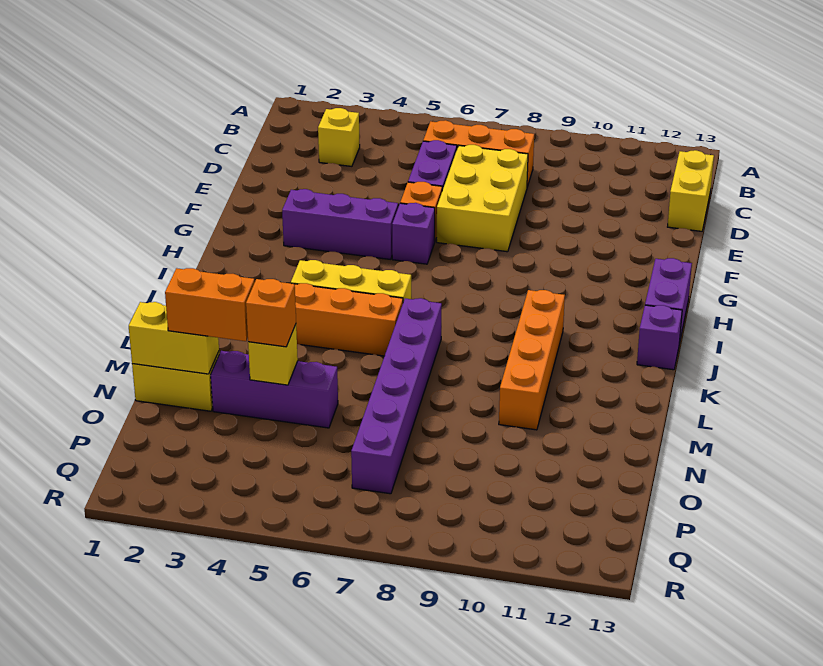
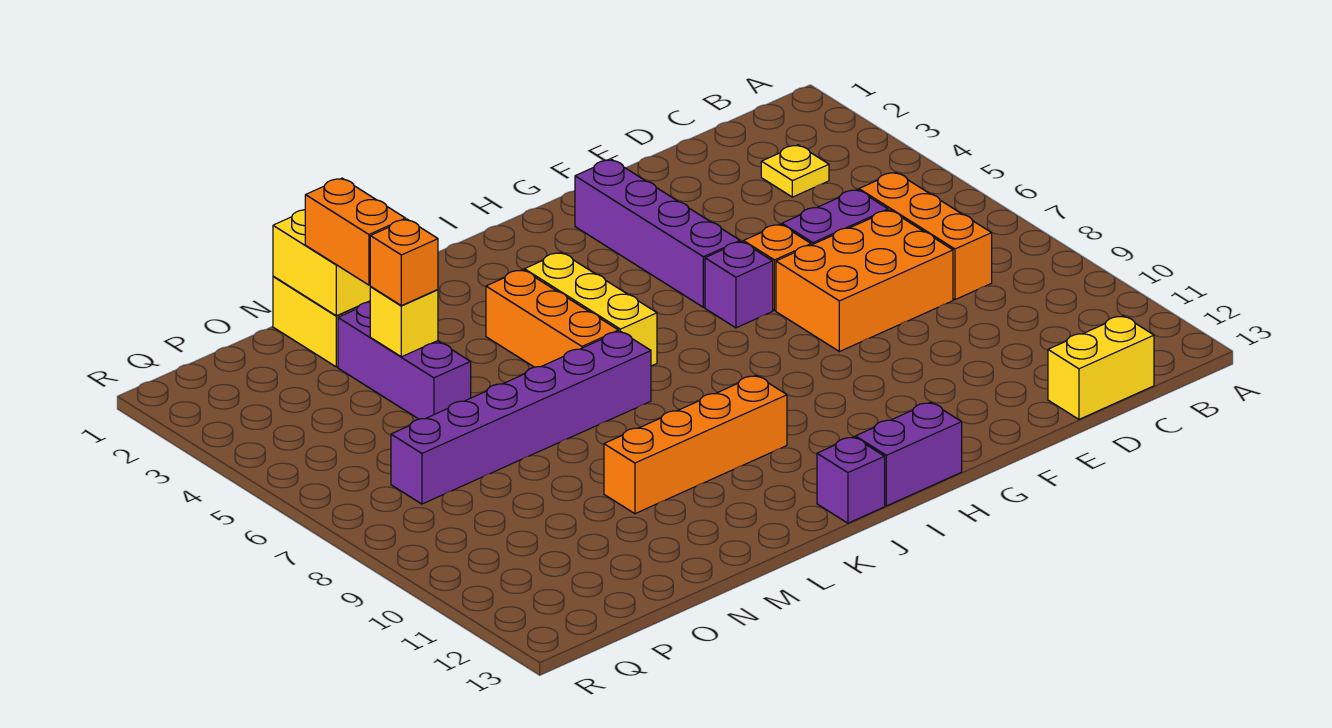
yellow 1x1 brick [318,108,360,166] -> yellow 1x1 plate [761,145,829,197]
yellow 2x3 brick [437,145,528,252] -> orange 2x3 brick [776,210,953,352]
purple 1x3 brick [282,189,398,259] -> purple 1x4 brick [575,159,740,307]

